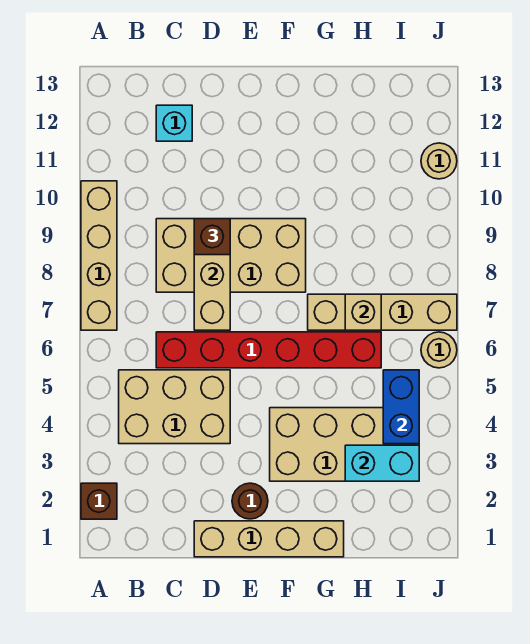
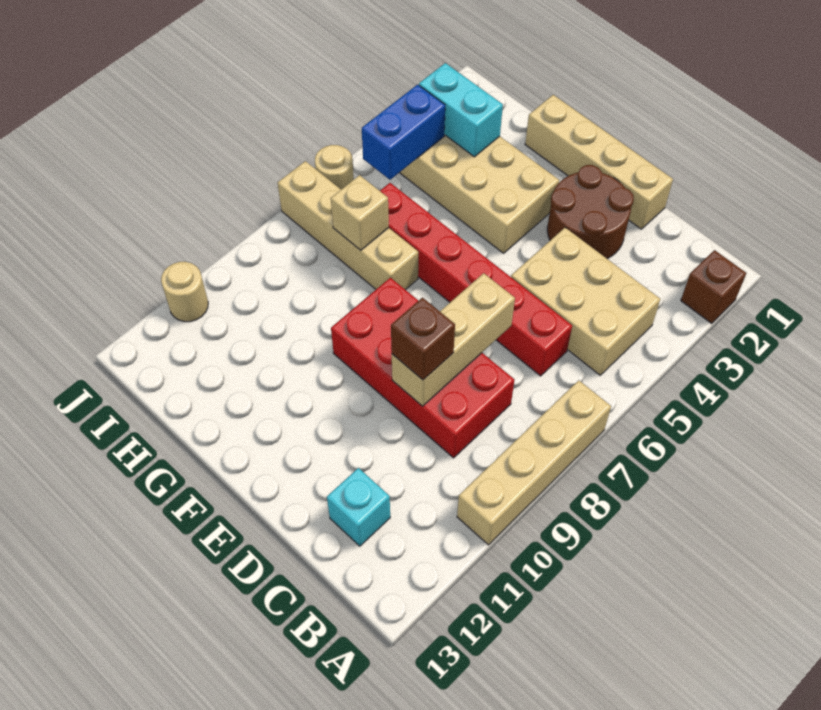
tan 2x4 brick [156,219,306,292] -> red 2x4 brick [331,278,514,458]
brown 1x1 round brick [232,483,268,519] -> brown 2x2 round brick [547,165,634,259]

